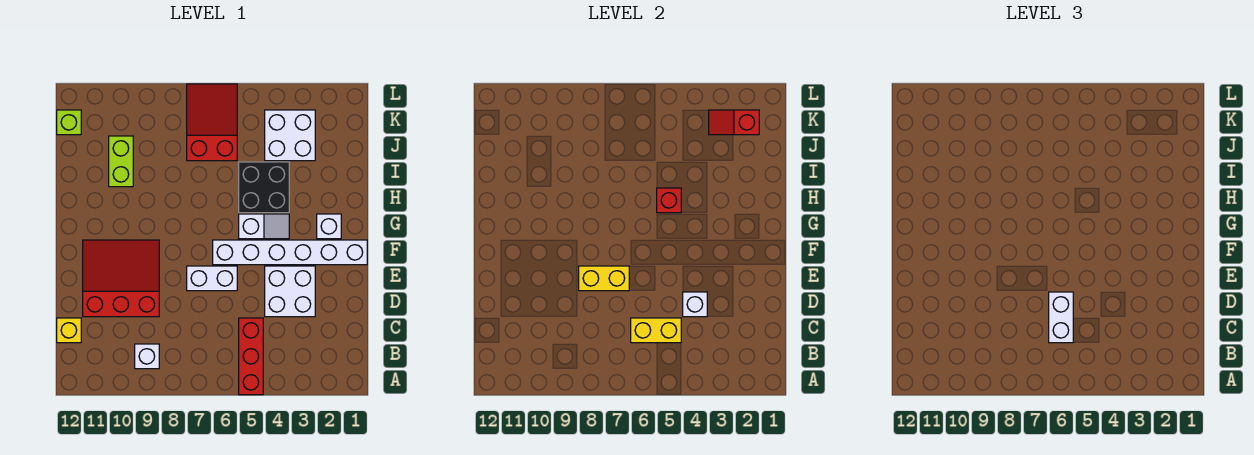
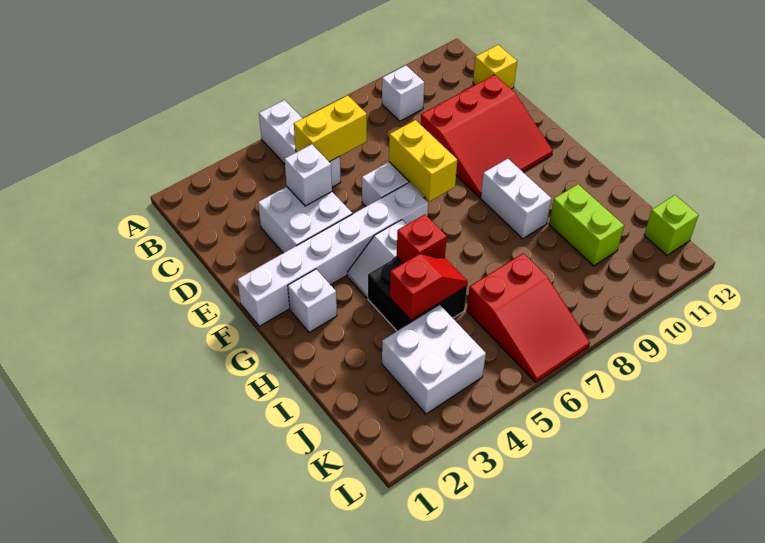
red 1x3 brick [239,318,263,395] -> white 1x3 brick [259,100,341,187]
white 1x2 brick [1049,292,1073,343] -> white 1x2 brick moved to [481,159,551,239]
yellow 1x2 brick [579,266,629,291] -> yellow 1x2 brick turned to [389,120,457,201]
red 1x2 slope [709,110,759,135] -> red 1x2 slope moved to [390,254,468,320]

